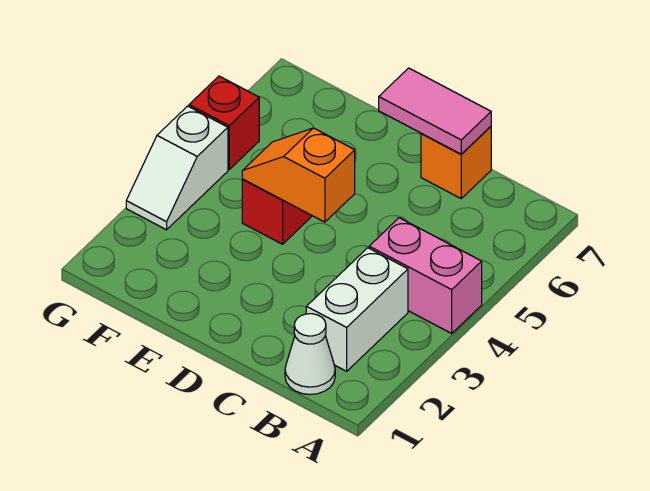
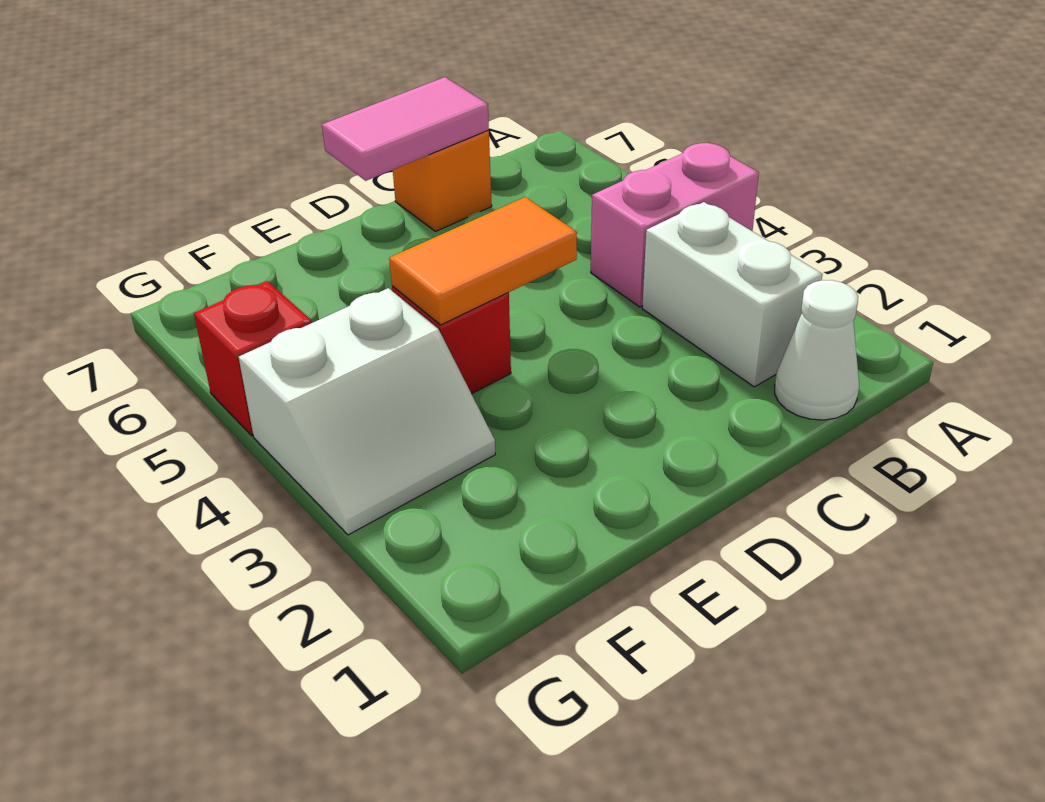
orange 1x2 slope [242,128,355,222] -> orange 1x2 tile [389,197,577,325]
white 1x2 slope [126,106,228,230] -> white 2x2 slope [239,288,495,535]

